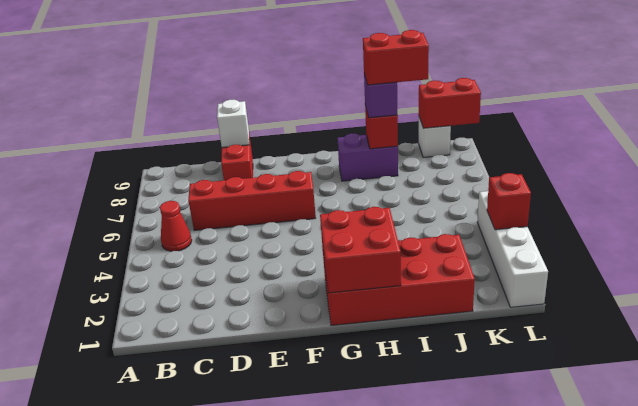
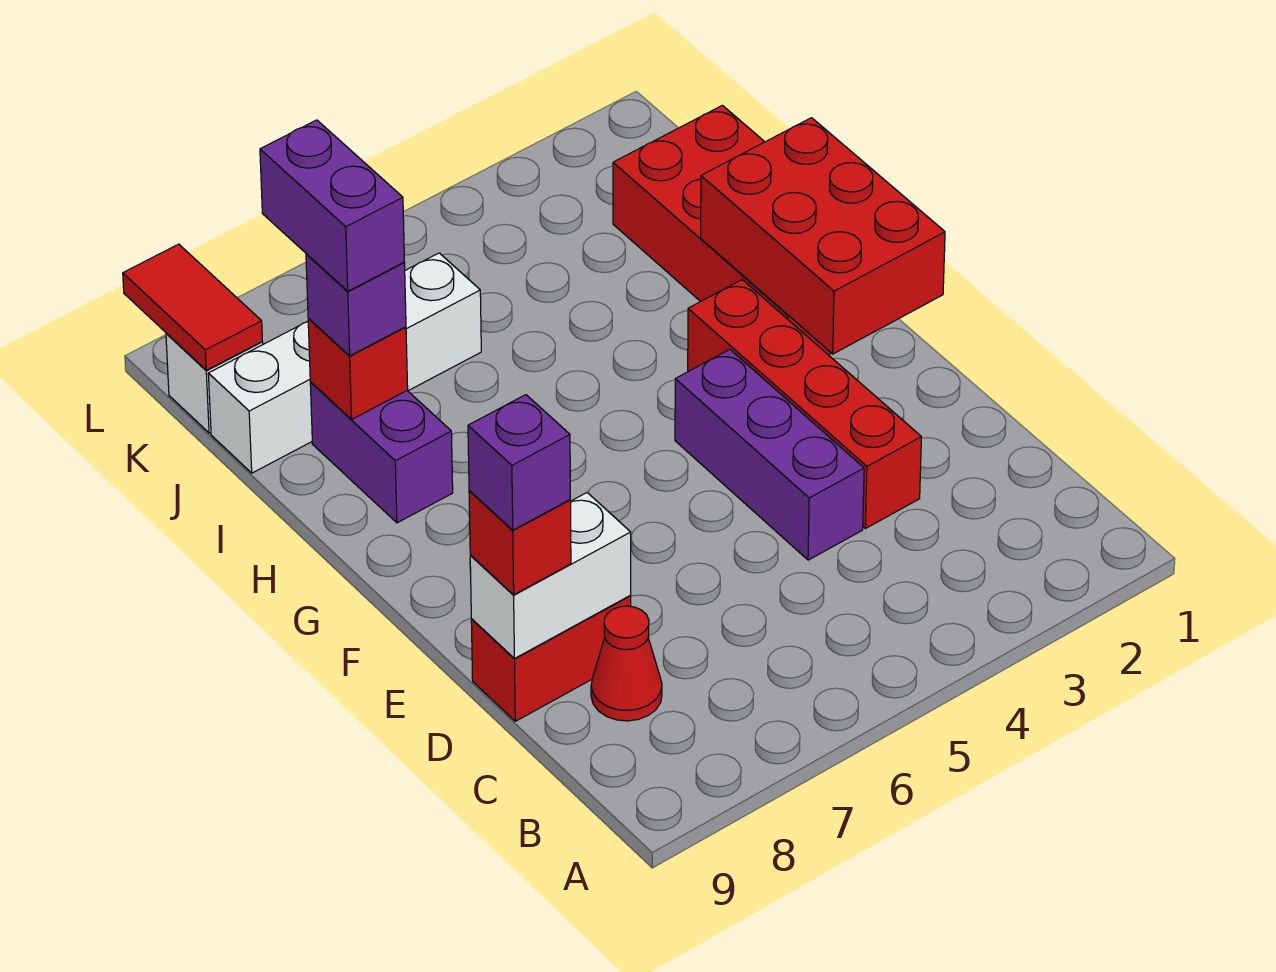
red 1x1 cone [160,201,192,251] -> red 1x1 cone moved to [591,606,662,721]
red 1x4 brick [188,171,316,230] -> red 1x4 brick moved to [688,280,921,528]
none -> purple 1x3 brick [675,350,864,560]
white 1x1 brick [217,100,249,147] -> white 1x2 brick [470,493,631,659]
none -> purple 1x1 brick [468,395,570,530]
red 2x2 brick [320,207,401,293] -> red 2x3 brick [701,118,945,354]
red 1x2 brick [363,30,429,85] -> purple 1x2 brick [260,120,404,291]
red 1x2 brick [419,78,481,128] -> red 1x2 tile [123,244,262,370]
white 1x4 brick [477,191,548,307] -> white 1x4 brick moved to [208,253,481,473]
red 1x1 brick [487,173,531,230] -> red 1x1 brick moved to [469,491,571,595]

